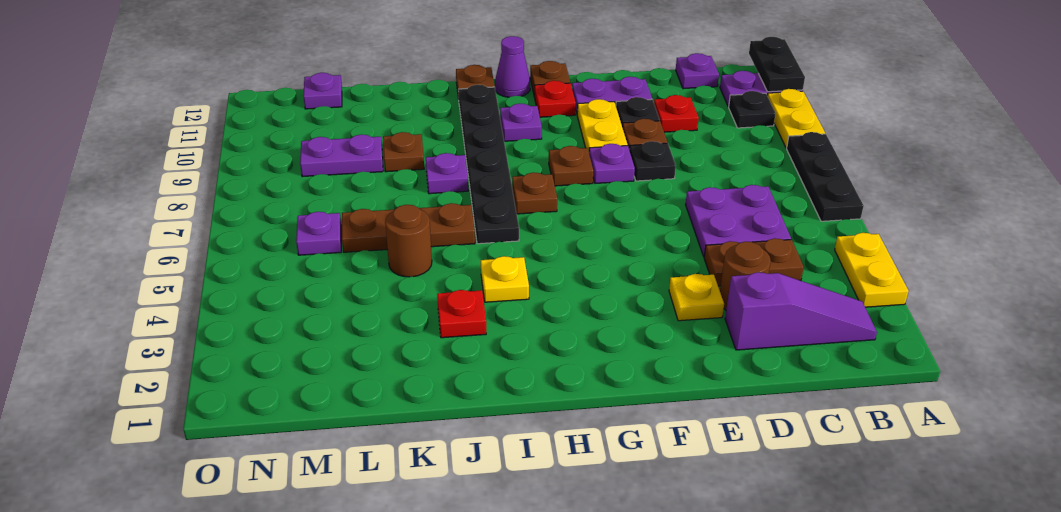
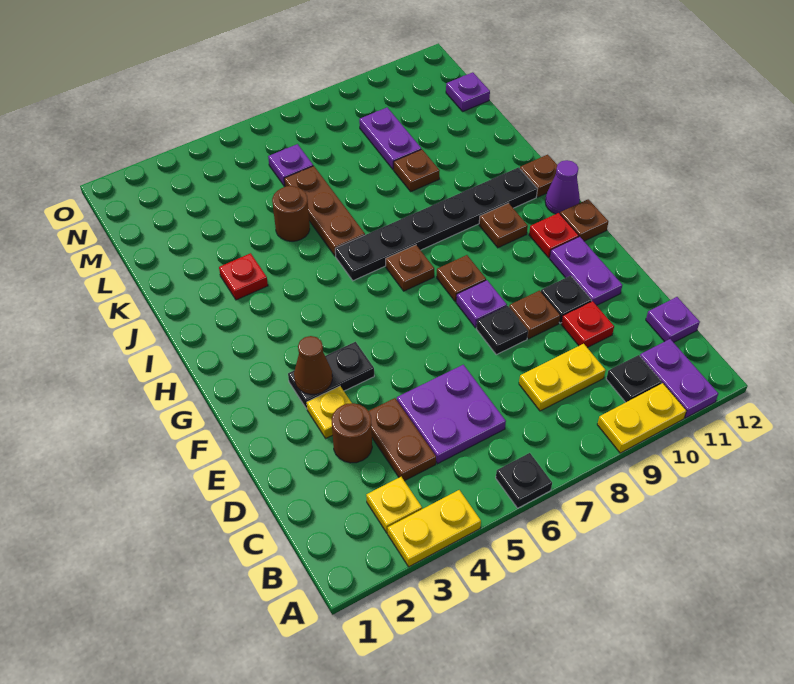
black 1x3 plate [787,132,864,221] -> black 1x1 plate [496,453,552,508]
black 1x2 plate [749,37,805,92] -> black 1x2 plate moved to [288,342,374,409]
purple 1x3 slope [725,272,877,350] -> none
none -> brown 1x1 cone [294,336,332,394]
yellow 1x2 plate [577,99,628,152] -> yellow 1x2 plate moved to [519,344,606,411]
purple 1x1 plate [500,103,542,141] -> brown 1x1 plate [479,203,528,248]
yellow 1x1 plate [481,256,529,302] -> yellow 1x1 plate moved to [366,477,422,533]
purple 1x1 plate [426,153,468,194] -> none

